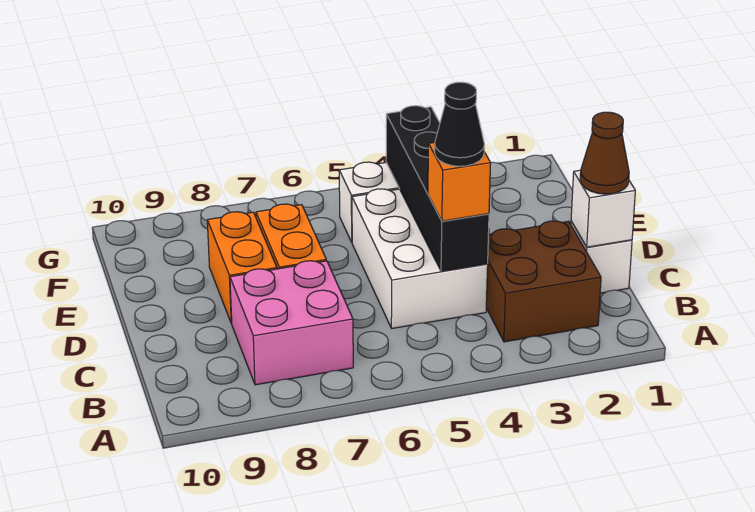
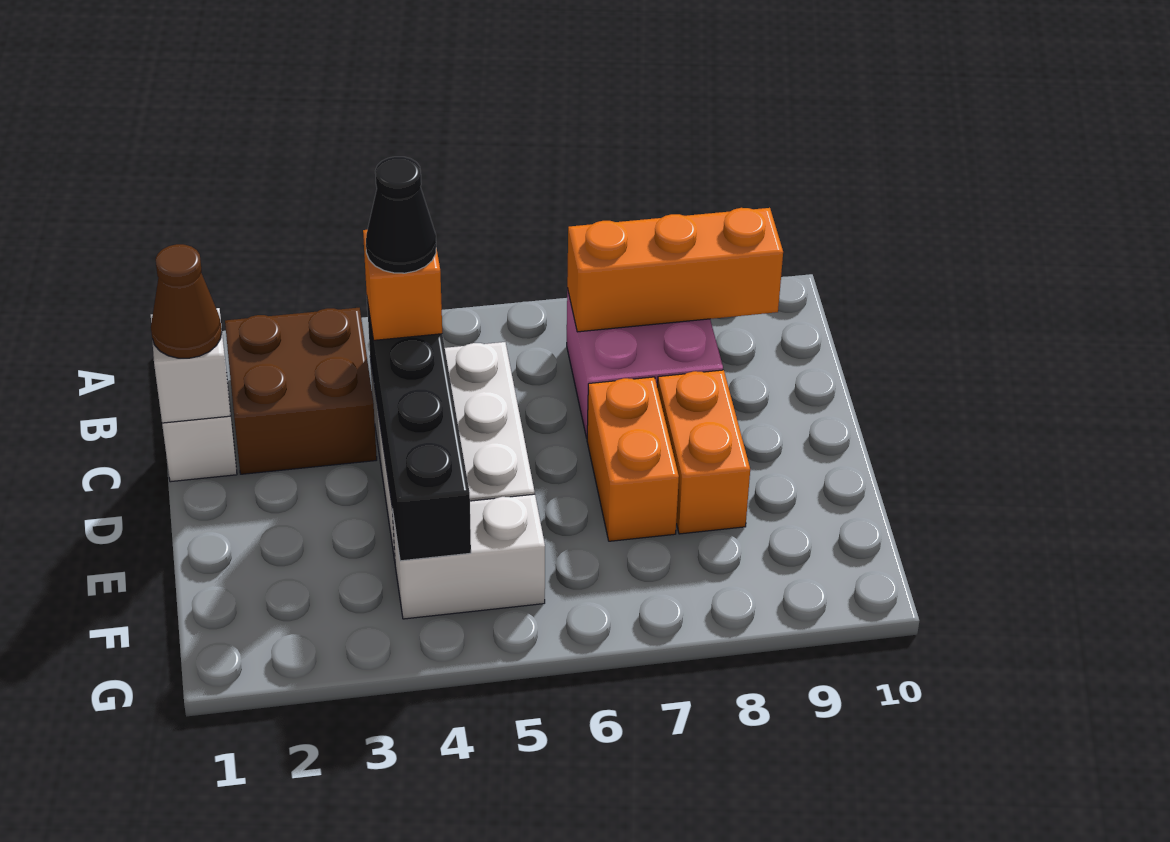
none -> orange 1x3 brick [567,208,783,332]

